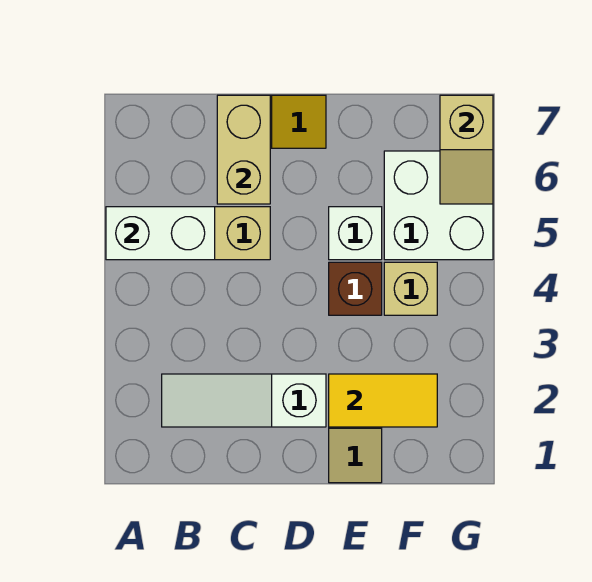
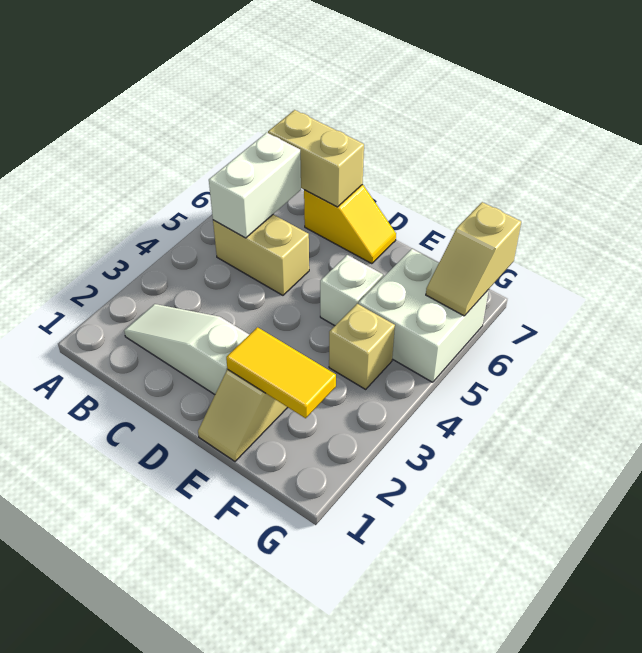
white 1x2 brick [106,207,215,260] -> white 1x2 brick turned to [209,133,301,238]
tan 1x2 brick [217,95,270,204] -> tan 1x2 brick turned to [268,110,364,207]
brown 1x1 brick [329,262,382,315] -> none

